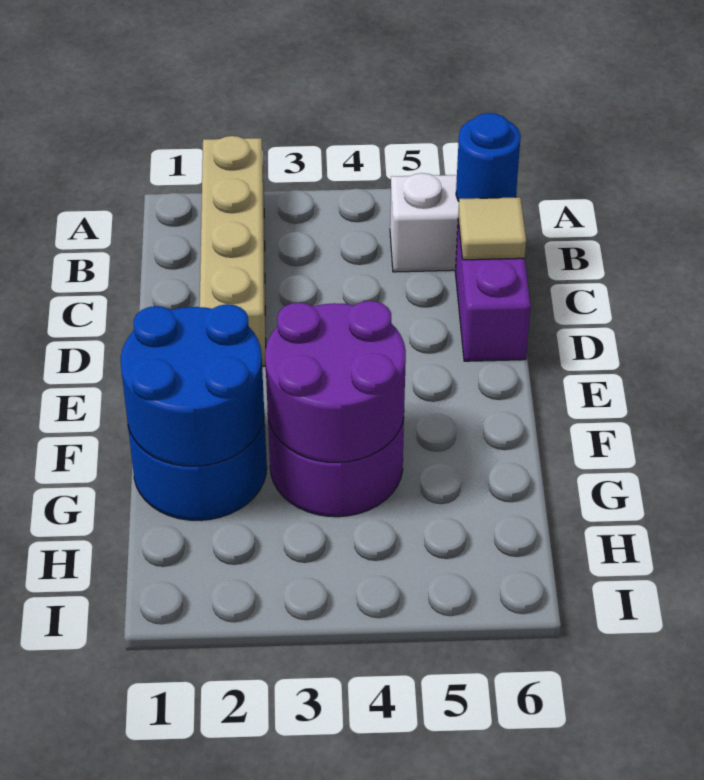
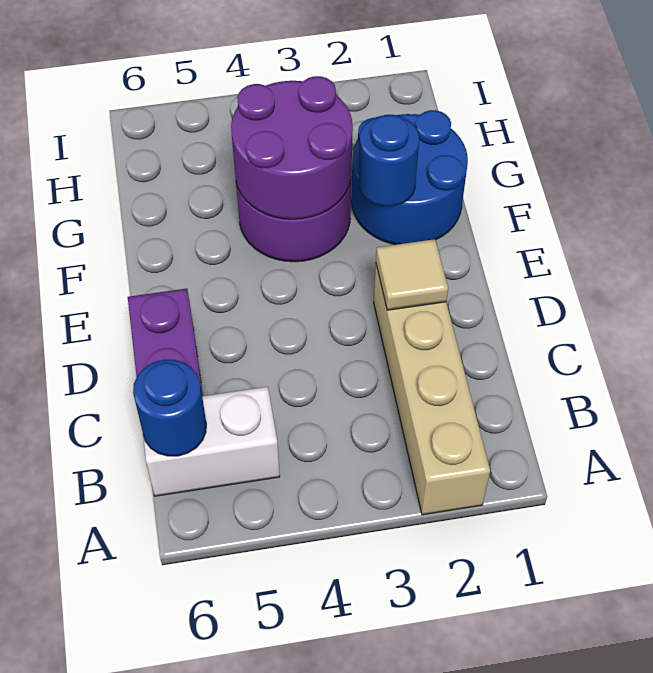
tan 1x1 tile [458,197,526,260] -> tan 1x1 tile moved to [376,239,448,310]
blue 2x2 round brick [121,304,264,466] -> blue 1x1 round brick [359,115,419,207]

